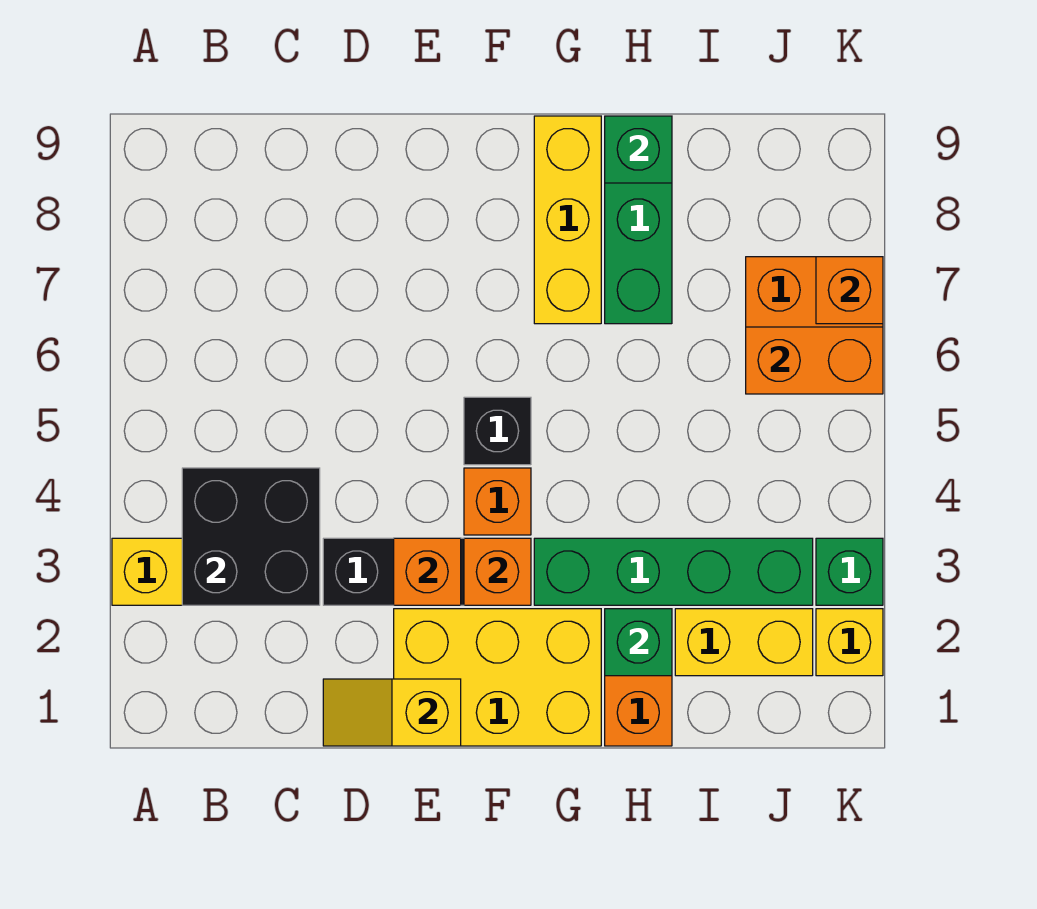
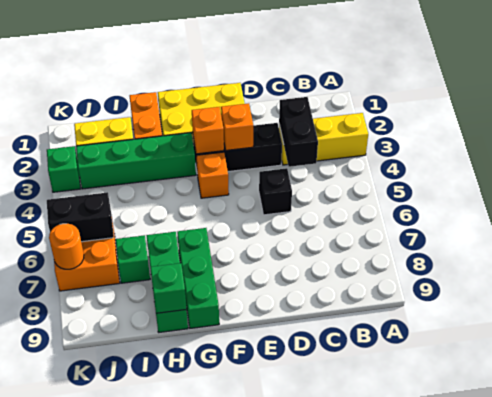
black 2x2 brick [182,468,320,605] -> black 1x2 brick [279,97,318,167]
yellow 1x2 slope [323,679,461,746] -> none
black 1x1 brick [464,397,531,465] -> black 1x1 brick moved to [259,168,292,215]
yellow 1x3 brick [534,116,601,324] -> green 1x3 brick [177,228,219,328]
green 1x1 brick [605,609,672,676] -> green 1x1 brick moved to [116,235,150,283]
orange 1x2 brick [746,327,883,394] -> black 1x2 brick [47,192,114,242]
yellow 1x1 brick [816,609,883,676] -> none
orange 1x1 brick [816,257,883,324] -> orange 1x1 round brick [49,224,84,269]

